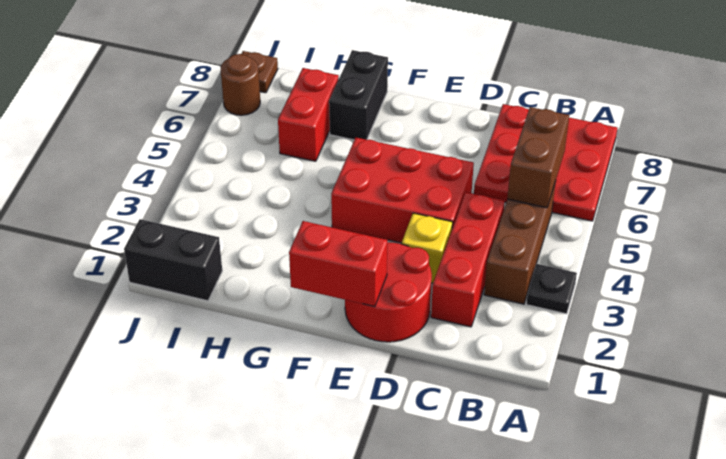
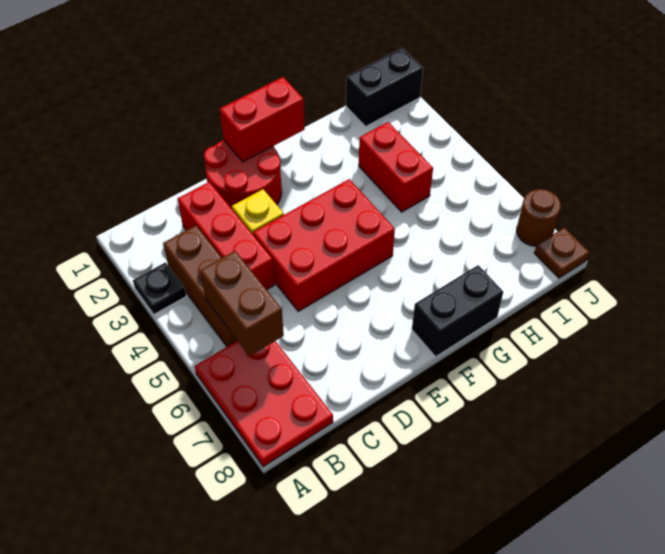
red 3x3 plate [474,104,617,221] -> red 2x3 plate [195,341,333,467]
black 1x2 brick [329,50,388,140] -> black 1x2 brick turned to [412,265,503,357]
red 1x2 brick [278,68,339,161] -> red 1x2 brick moved to [359,122,433,212]

